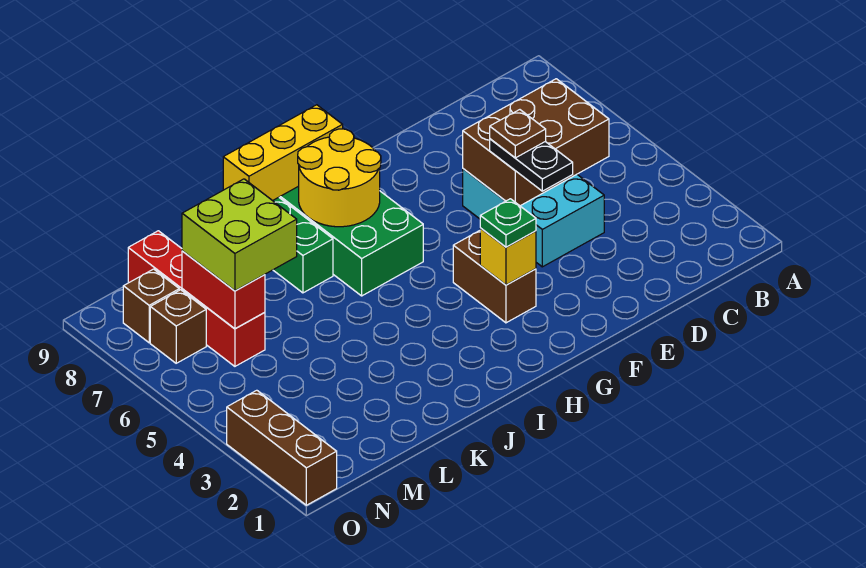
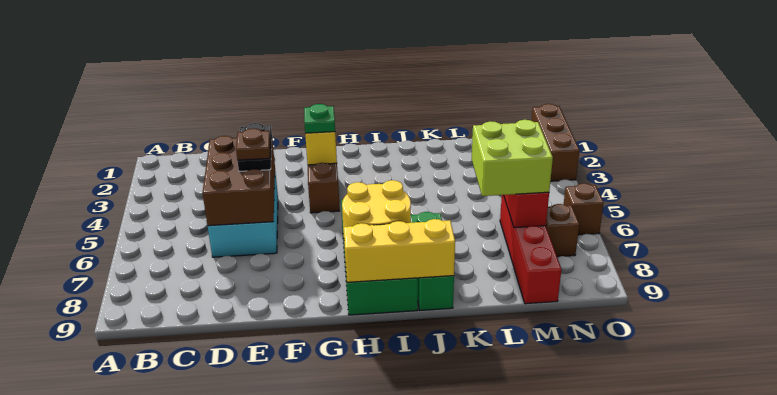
brown 2x3 brick [463,79,609,206] -> brown 2x3 brick turned to [203,136,275,226]
brown 1x1 brick [123,269,179,343] -> brown 1x1 brick moved to [564,183,604,235]

